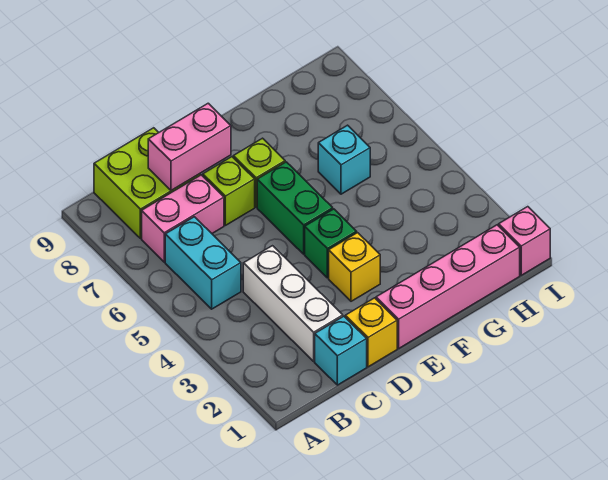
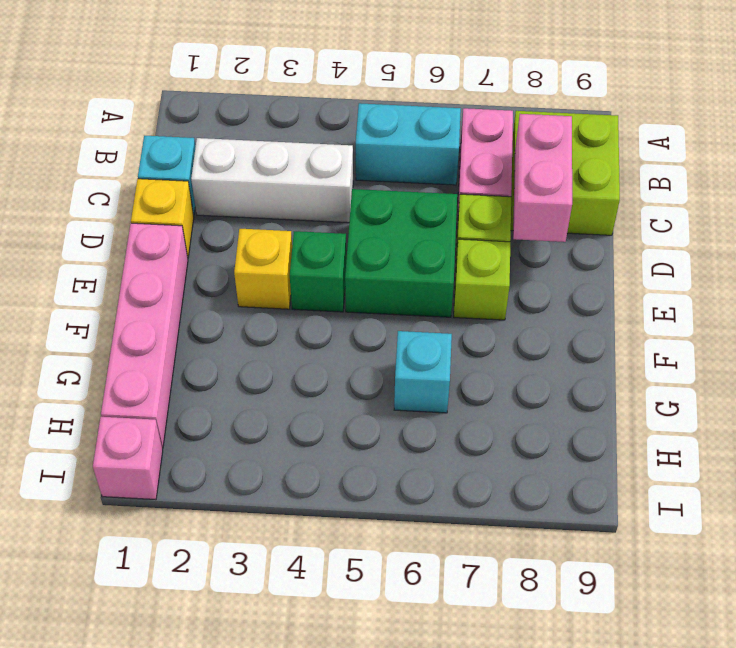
green 1x2 brick [257,162,333,254] -> green 2x2 brick [345,189,457,317]

